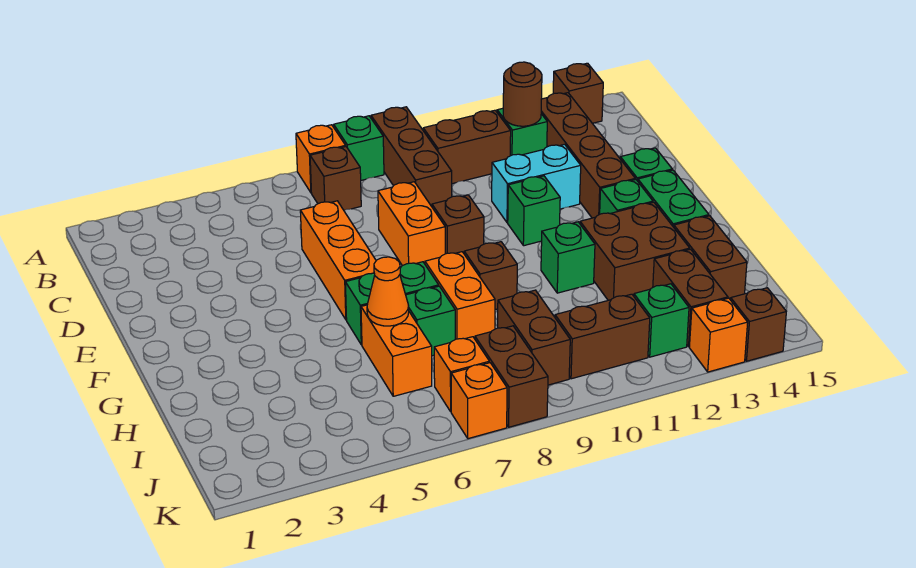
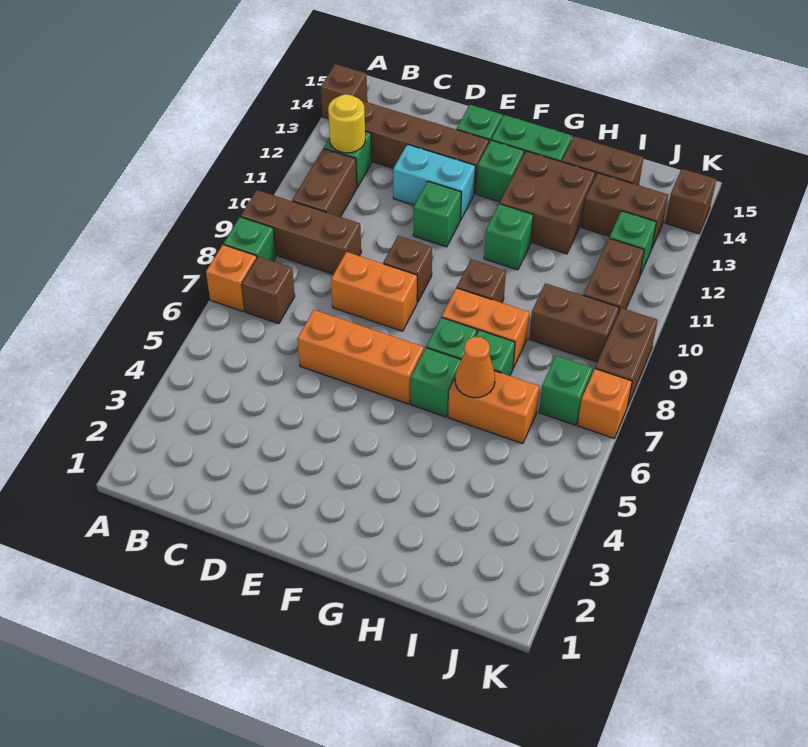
brown 1x1 round brick [503,62,542,126] -> yellow 1x1 round brick [328,94,365,153]
cyan 1x2 brick [492,144,581,223] -> cyan 1x2 brick turned to [393,144,475,220]
orange 1x1 brick [434,337,489,411] -> green 1x1 brick [539,356,593,425]
brown 1x2 brick [475,326,548,427] -> brown 1x2 brick turned to [595,308,658,407]
orange 1x1 brick [689,298,748,372] -> none

